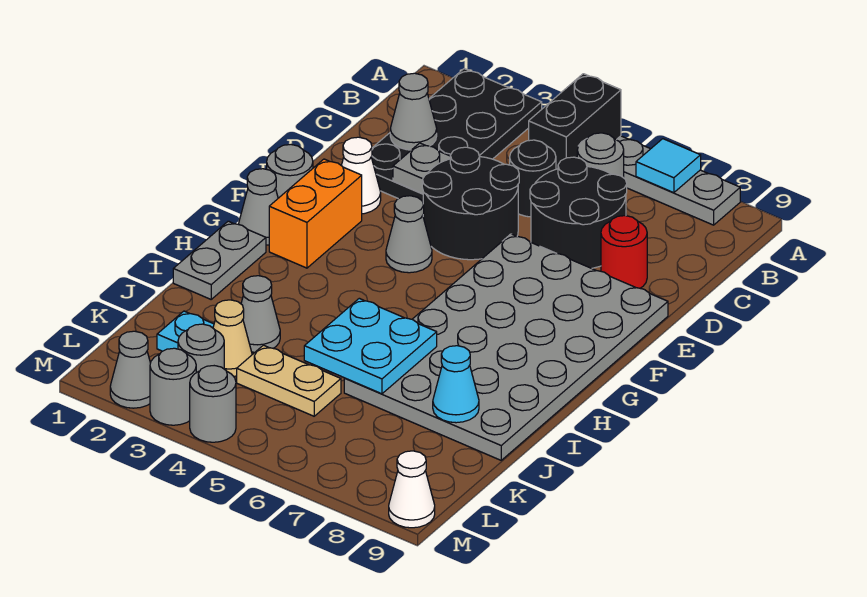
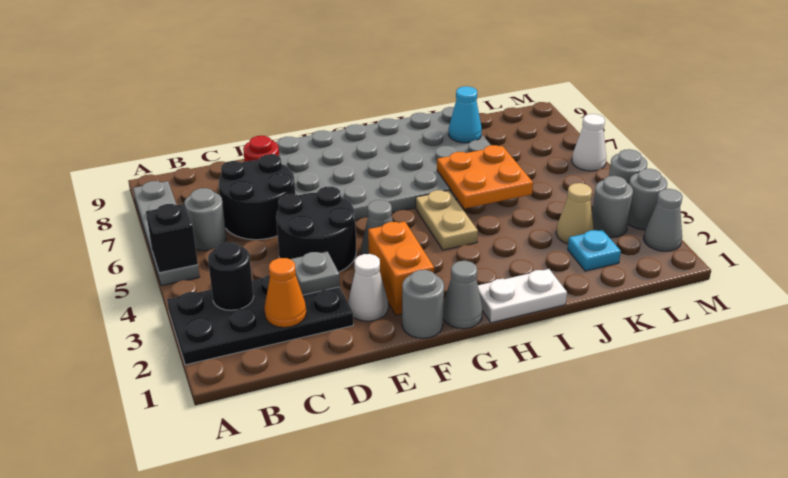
black 1x2 brick [529,74,621,169] -> black 1x1 brick [146,204,198,273]
cyan 1x1 tile [636,139,701,193] -> none
grey 1x1 cone [390,73,437,150] -> orange 1x1 cone [264,258,306,327]
black 1x1 round brick [510,140,556,217] -> black 1x1 round brick moved to [208,242,254,310]
orange 1x2 brick [269,159,362,268] -> orange 1x2 brick turned to [368,222,434,315]
grey 1x2 plate [173,221,266,299] -> white 1x2 plate [478,269,567,323]
cyan 2x2 plate [304,298,437,394] -> orange 2x2 plate [437,145,533,209]
grey 1x1 cone [241,276,280,352] -> none
tan 1x2 plate [237,345,341,416] -> tan 1x2 plate moved to [416,190,478,250]
white 1x1 cone [389,451,435,528] -> white 1x1 cone moved to [572,114,606,171]

